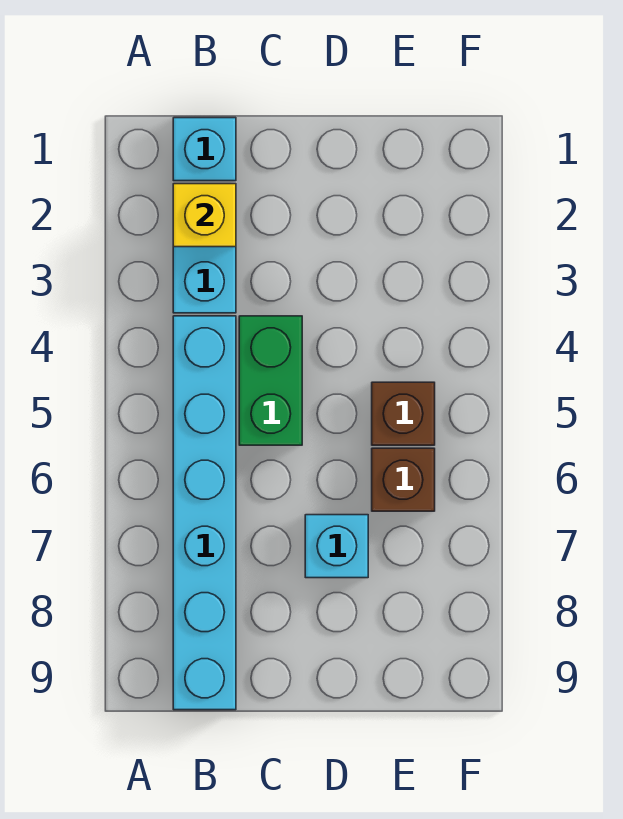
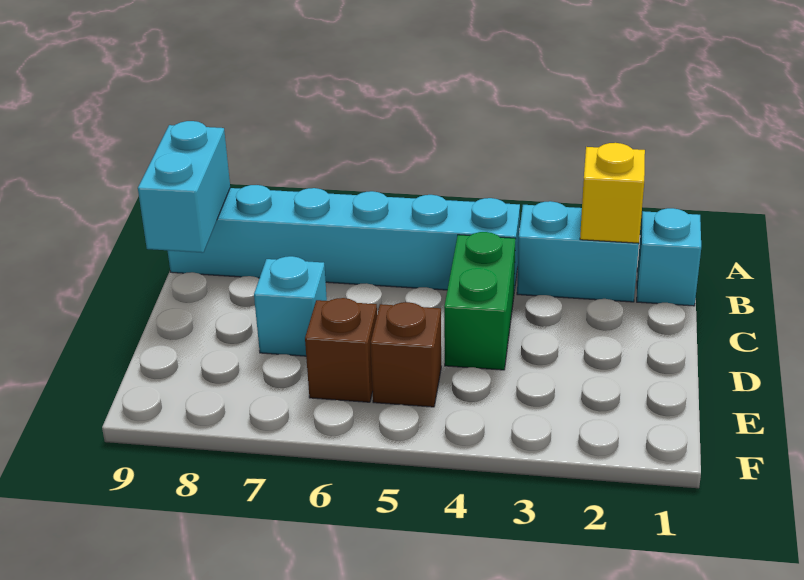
none -> cyan 1x2 brick [138,121,230,253]
green 1x2 brick [239,316,302,445] -> green 1x2 brick turned to [444,232,515,370]

